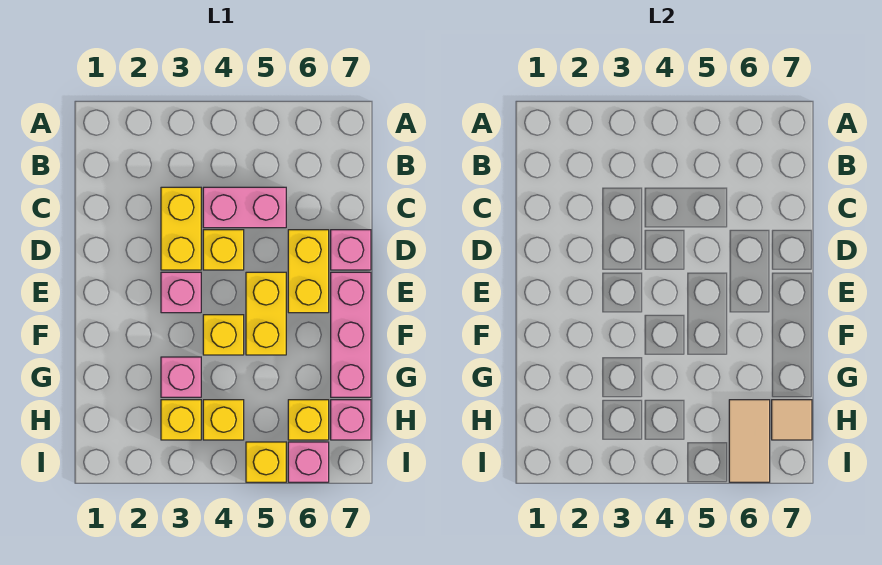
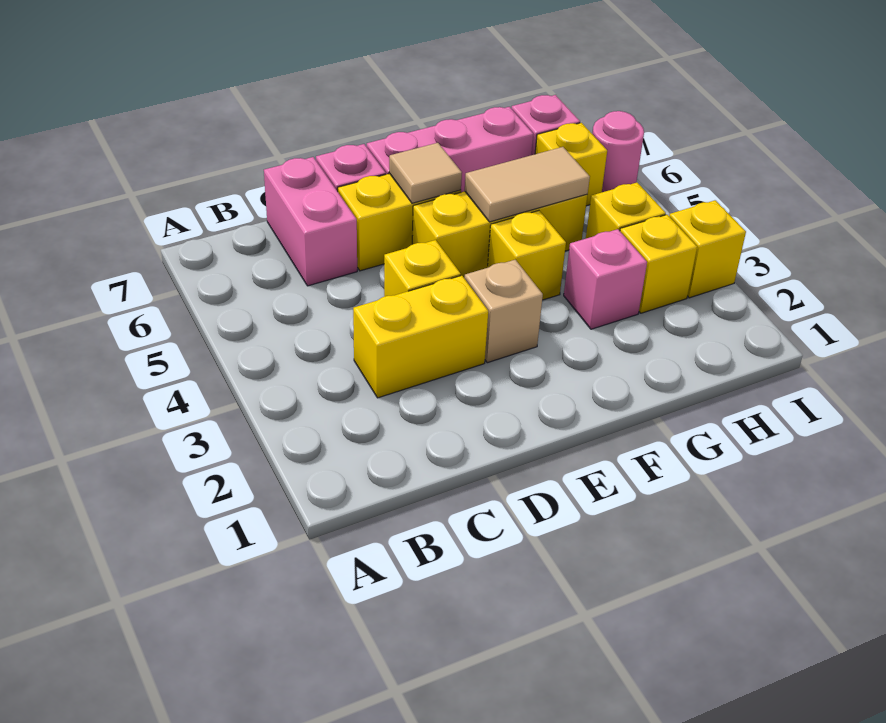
pink 1x2 brick [203,187,286,228] -> pink 1x2 brick moved to [264,157,357,286]
pink 1x1 brick [161,272,201,313] -> tan 1x1 brick [464,260,543,363]
yellow 1x2 brick [246,272,286,355] -> yellow 1x3 brick [412,191,587,277]
tan 1x2 tile [729,400,770,482] -> tan 1x2 tile moved to [465,147,590,222]
tan 1x1 tile [772,400,812,440] -> tan 1x1 tile moved to [389,143,462,203]
yellow 1x1 brick [246,442,286,482] -> yellow 1x1 brick moved to [669,200,746,298]
pink 1x1 brick [288,442,329,482] -> pink 1x1 round brick [592,111,644,192]

